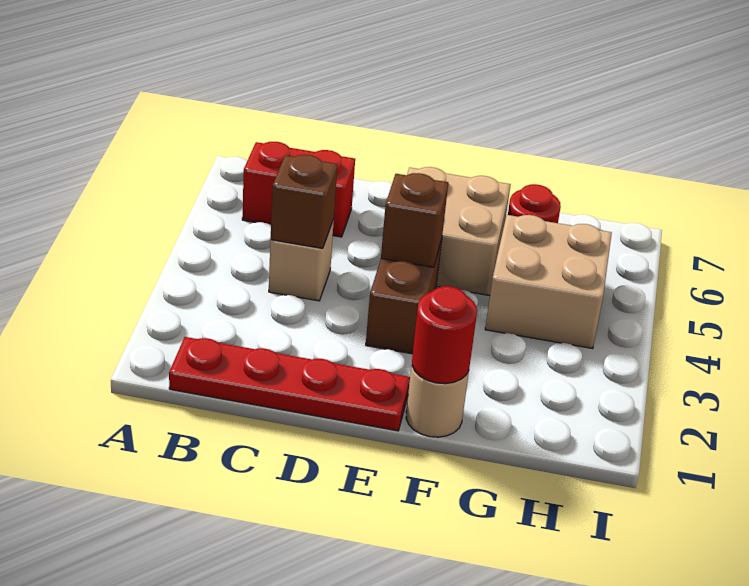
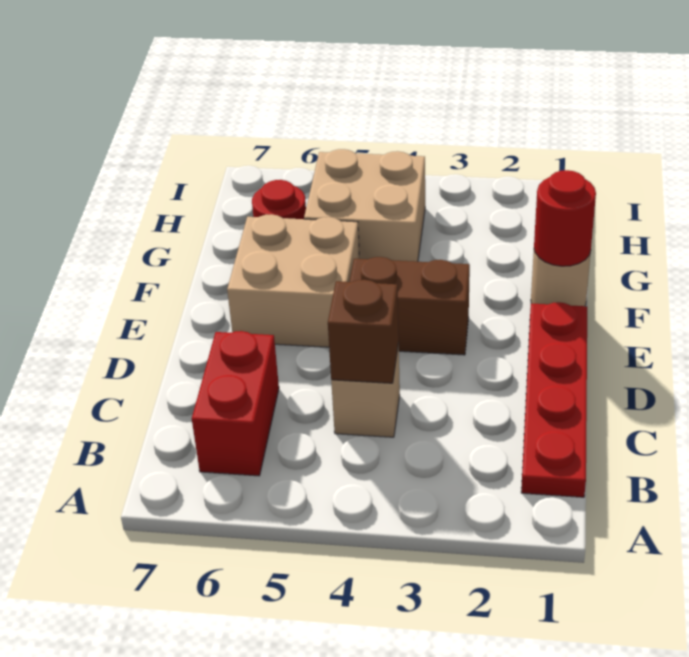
brown 1x1 brick [381,173,448,267] -> none

